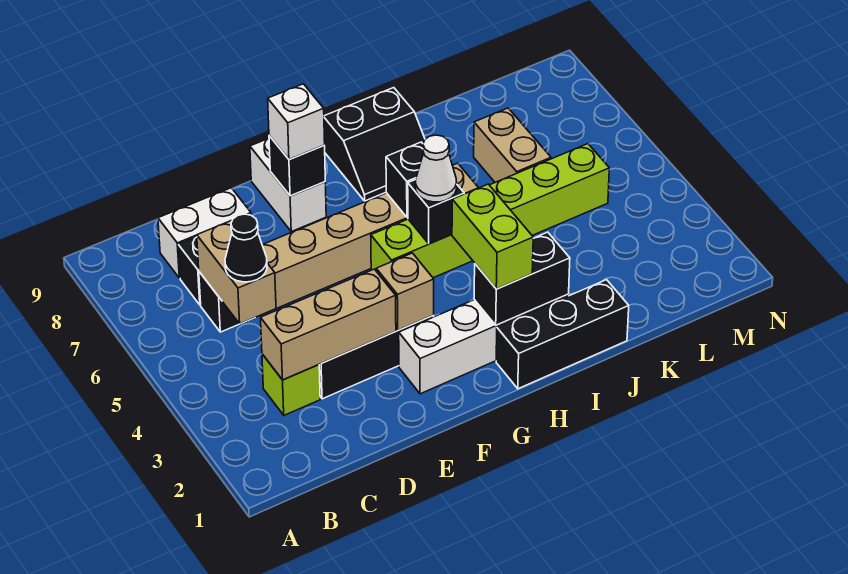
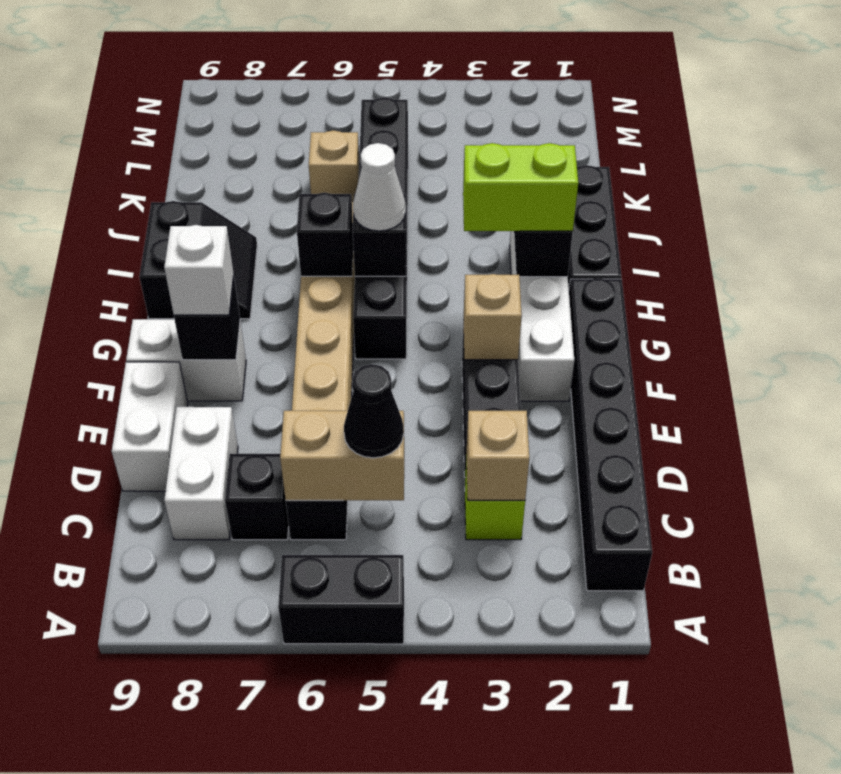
none -> black 1x2 brick [278,555,404,644]
none -> black 1x6 brick [569,278,652,591]
tan 1x3 brick [261,269,396,380] -> tan 1x1 brick [466,411,529,500]
none -> white 1x2 brick [112,362,188,491]
lime 1x6 brick [371,144,609,278] -> black 1x6 brick [353,97,408,359]
tan 1x2 brick [474,108,551,182] -> tan 1x1 brick [309,130,359,202]

